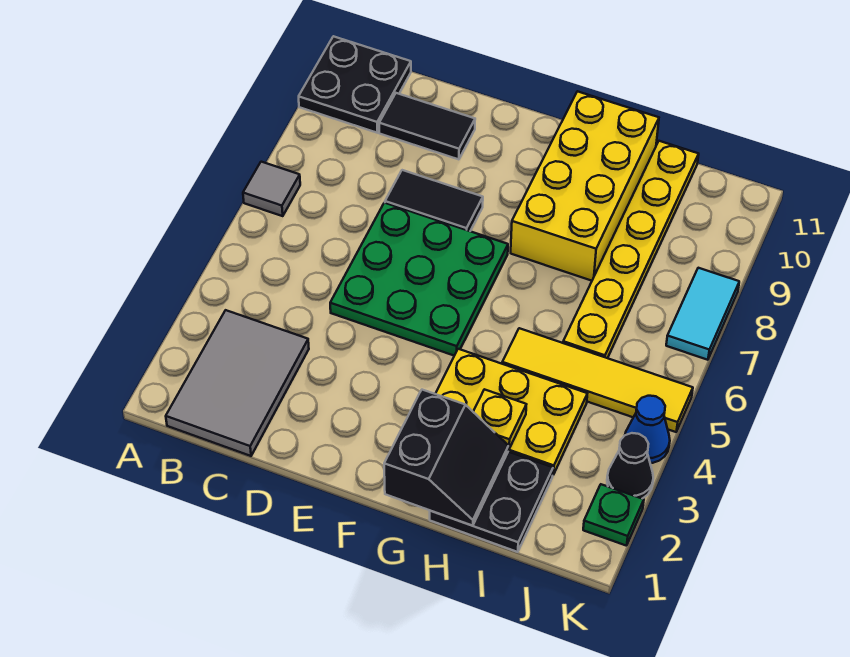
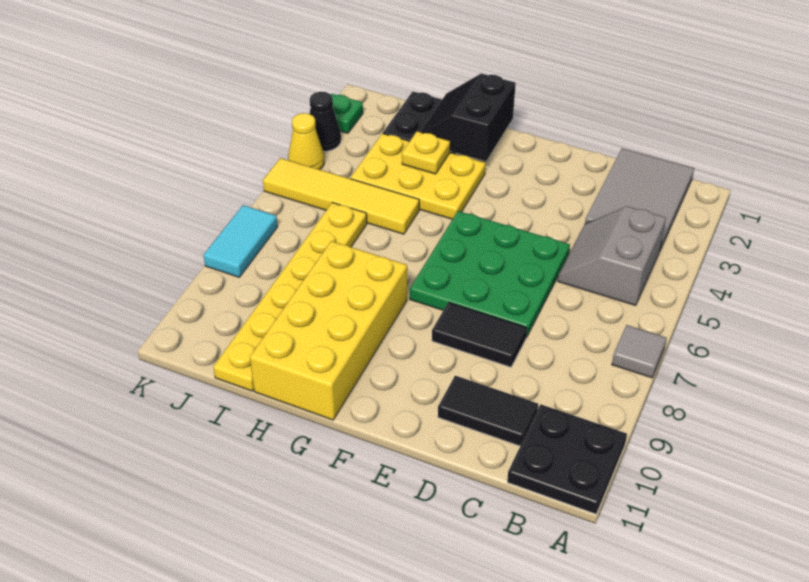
none -> grey 2x2 slope [558,206,666,306]
blue 1x1 cone [625,396,670,463] -> yellow 1x1 cone [288,113,324,170]

